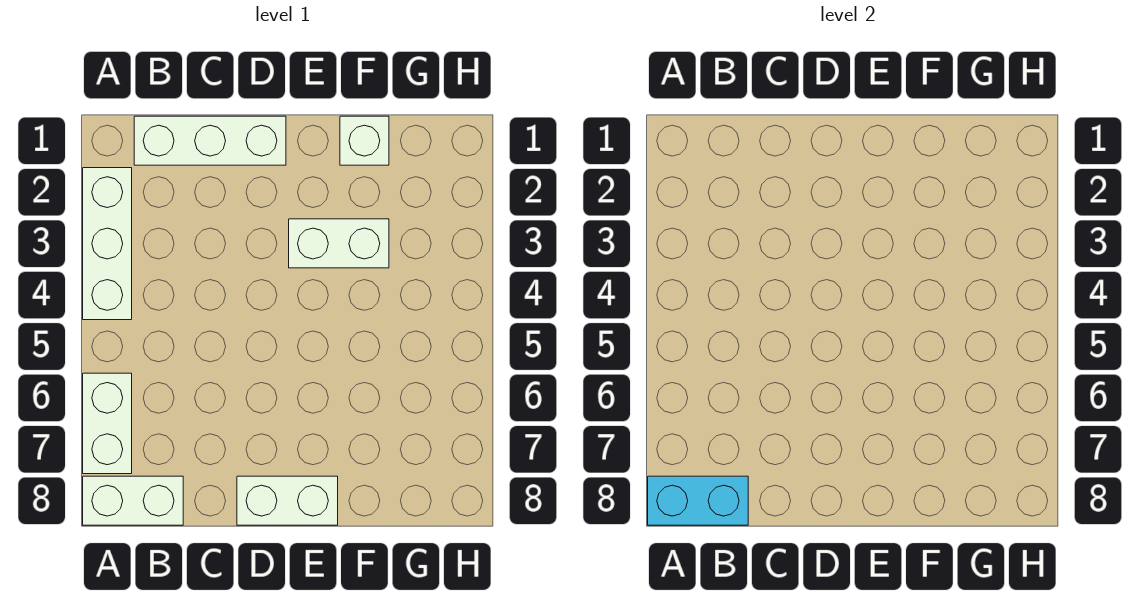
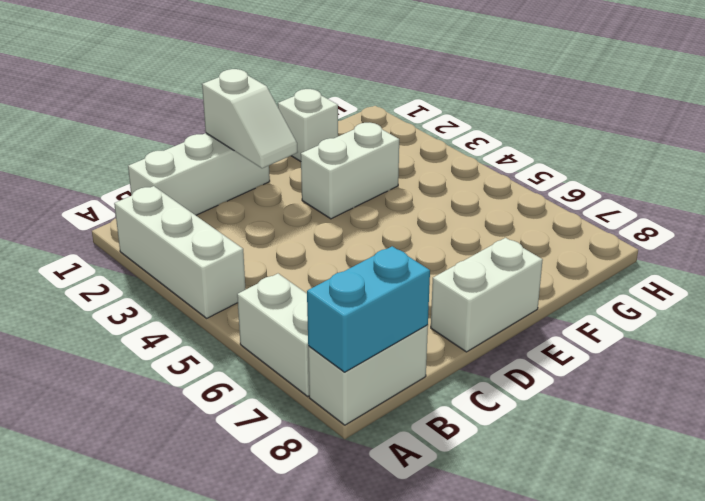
none -> white 1x2 slope [202,69,298,168]

